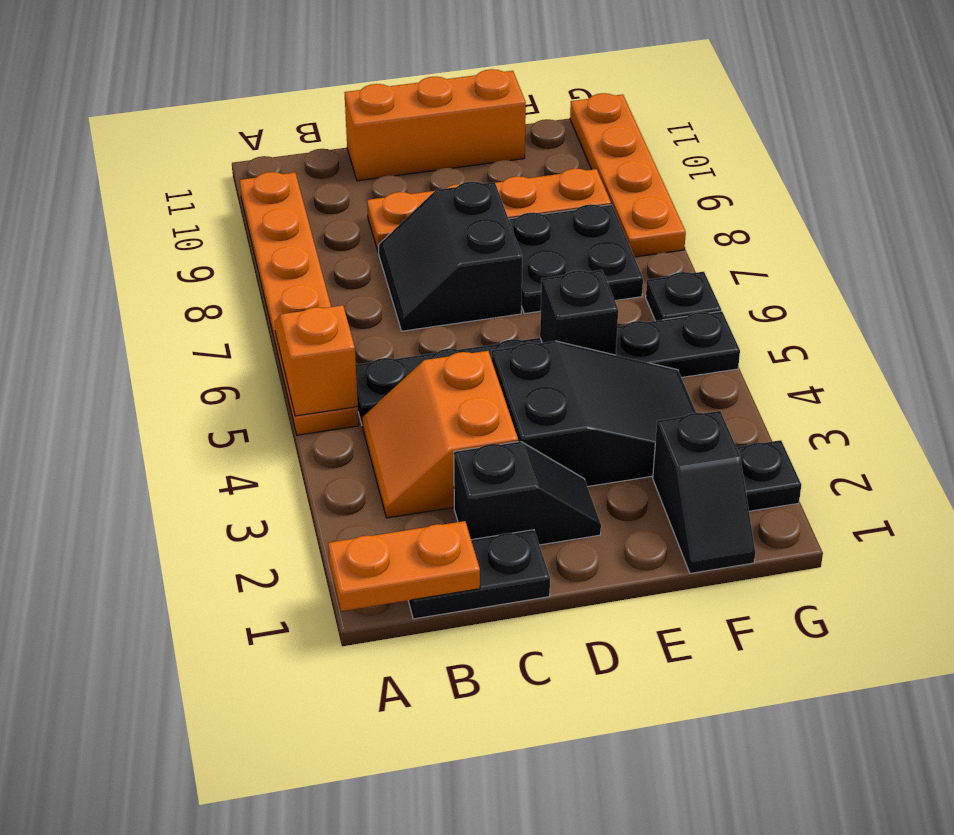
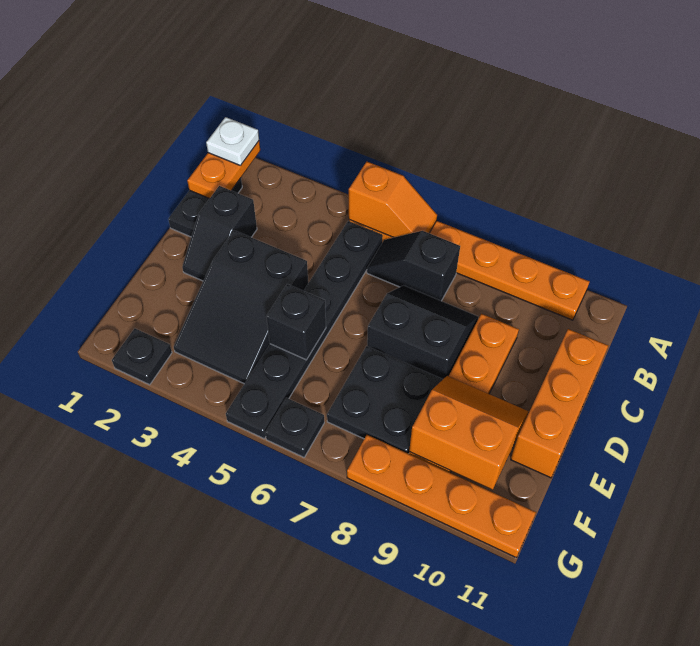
none -> white 1x1 plate [206,117,259,166]
orange 2x2 slope [362,351,518,518] -> orange 2x2 slope moved to [409,376,529,490]
black 1x2 slope [653,411,755,573] -> black 1x2 slope moved to [367,231,460,301]

